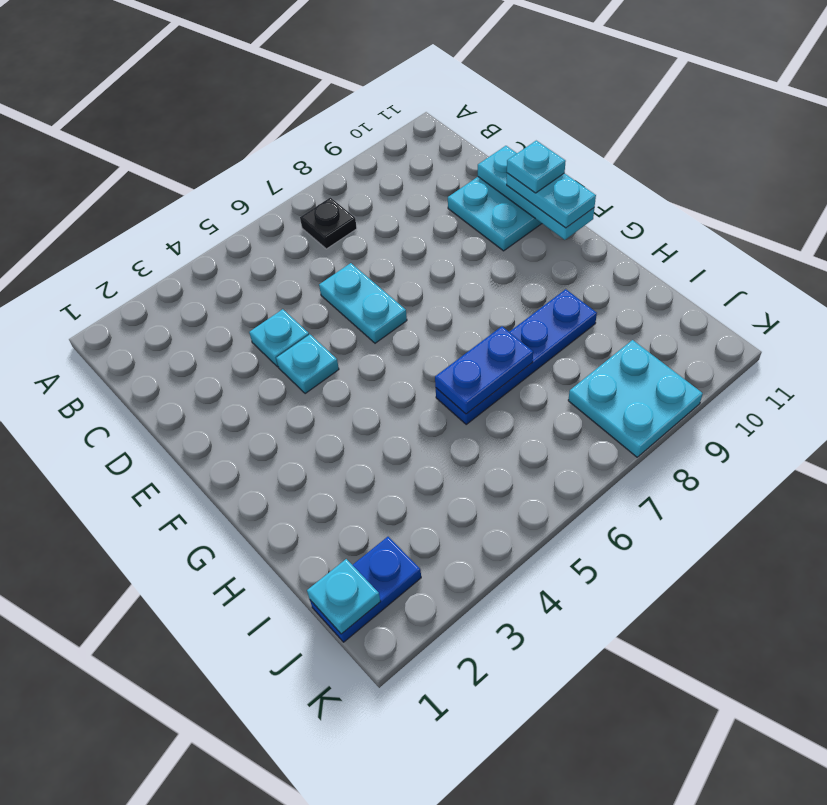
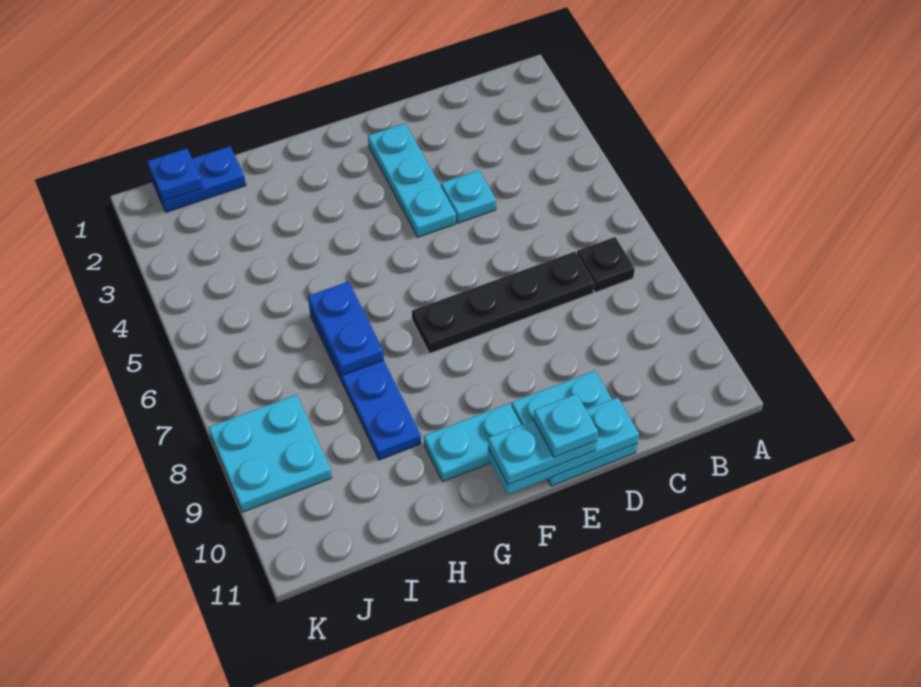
none -> black 1x4 plate [412,252,594,354]
cyan 1x2 plate [319,263,407,343] -> cyan 1x2 plate moved to [424,403,521,482]
cyan 1x1 plate [276,335,339,394] -> cyan 1x3 plate [368,123,456,237]
blue 1x2 plate [310,537,421,642] -> blue 1x2 plate turned to [151,146,246,212]
cyan 1x1 plate [307,559,381,634] -> blue 1x1 plate [148,148,203,202]

